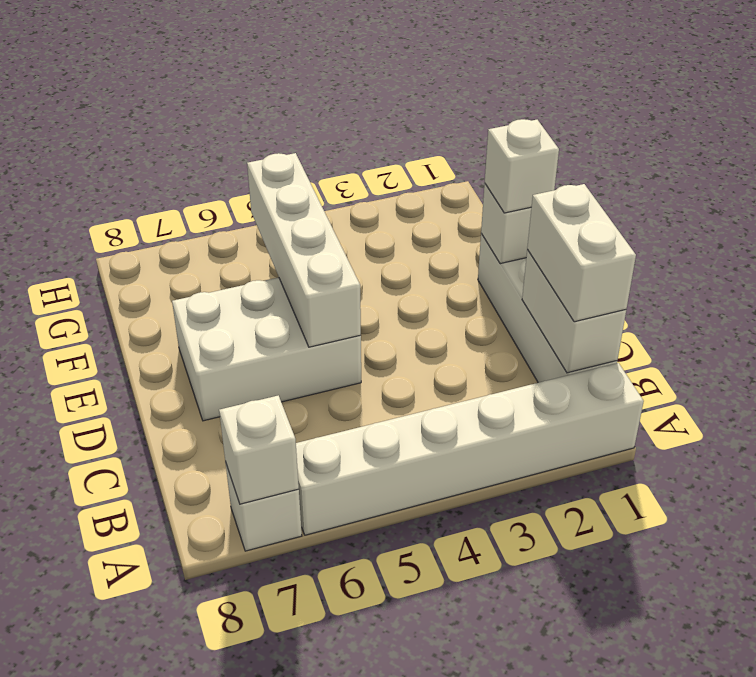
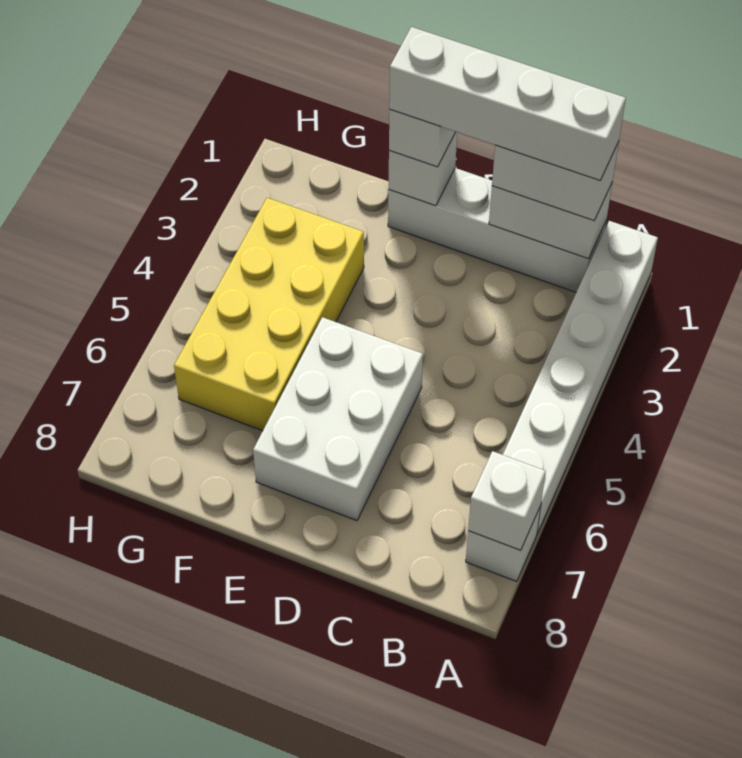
white 1x4 brick [247,153,361,347] -> white 1x4 brick moved to [389,27,626,180]
none -> yellow 2x4 brick [174,198,364,431]

